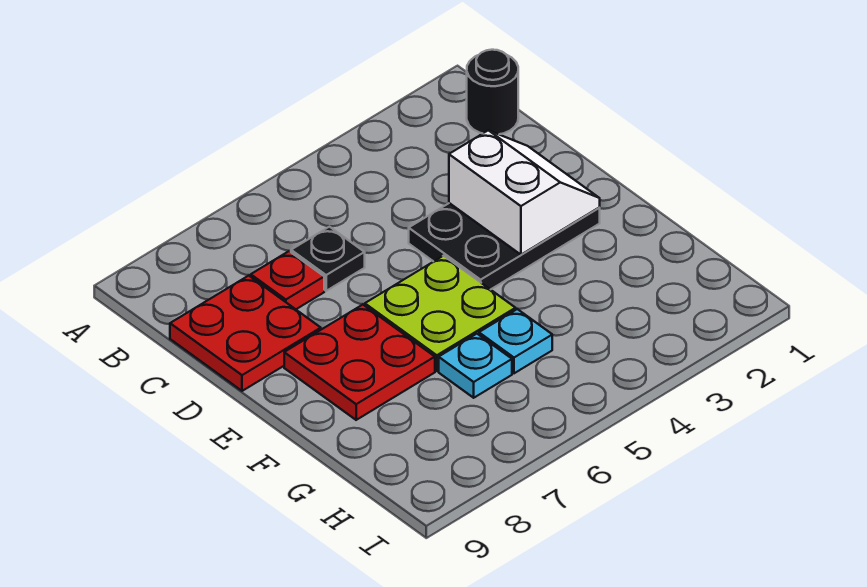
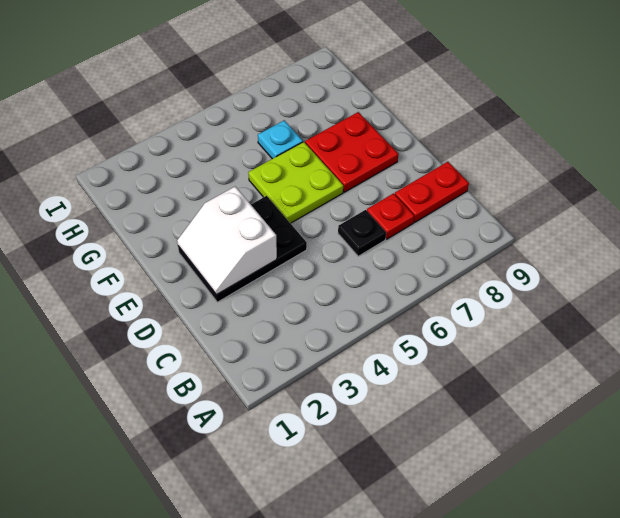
black 1x1 round brick [467,50,518,134] -> none
red 2x2 plate [170,276,321,391] -> red 1x2 plate [395,162,469,222]
cyan 1x1 plate [479,309,552,373] -> none

